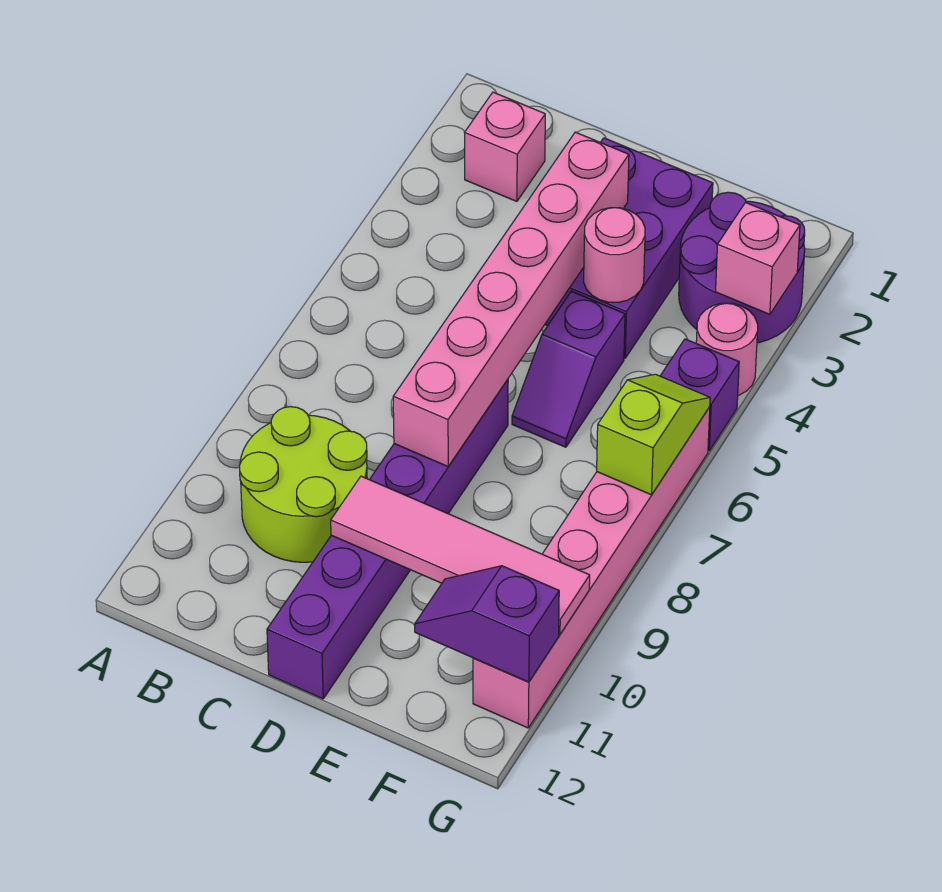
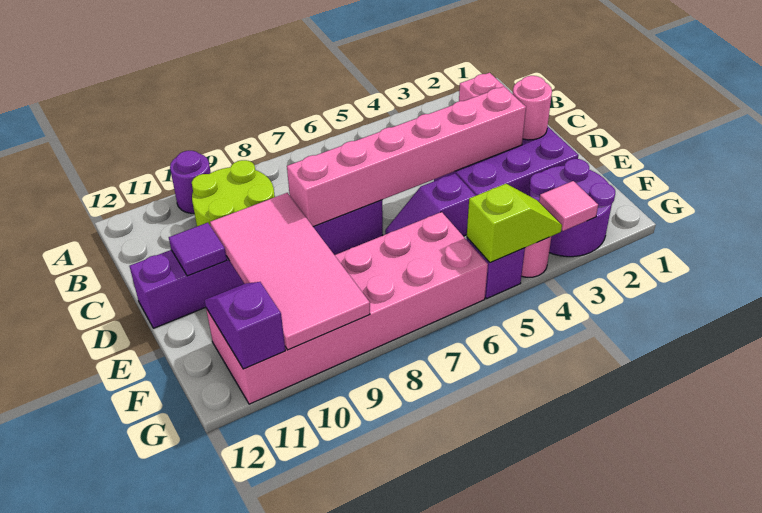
none -> purple 1x1 round brick [170,151,211,213]
pink 1x4 tile [331,476,590,635] -> pink 2x4 tile [210,193,370,350]
none -> purple 1x1 tile [169,223,227,276]
pink 1x1 round brick [584,208,645,302] -> pink 1x1 round brick moved to [513,76,552,140]
pink 1x1 brick [716,203,800,314] -> pink 1x1 tile [539,181,598,231]
pink 1x6 brick [473,407,710,728] -> pink 2x6 brick [206,212,488,404]
lime 1x2 slope [597,374,710,495] -> lime 1x2 slope moved to [467,184,562,262]

